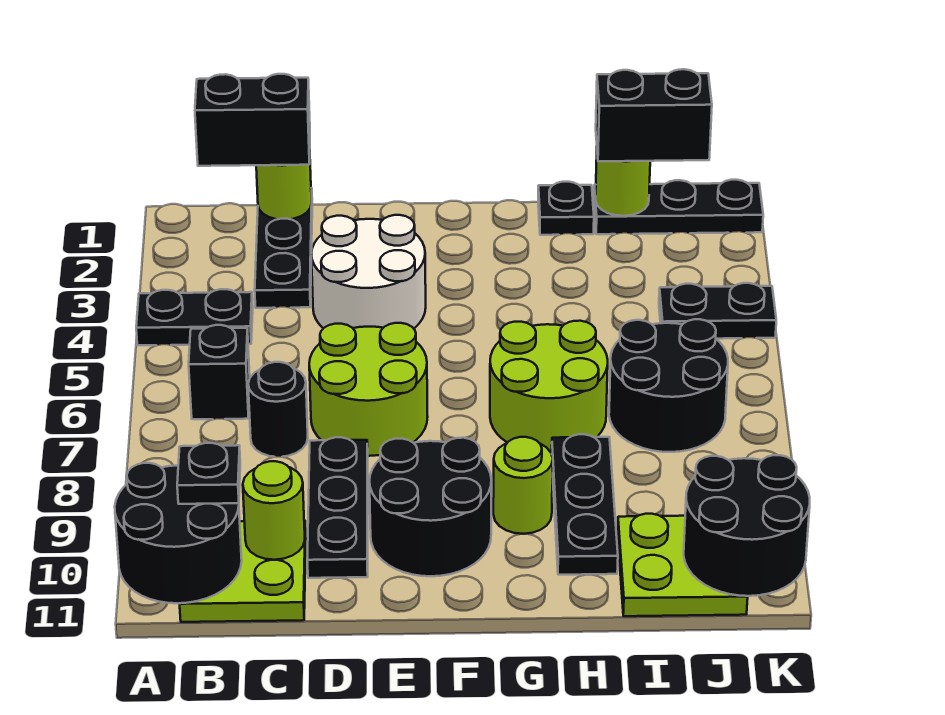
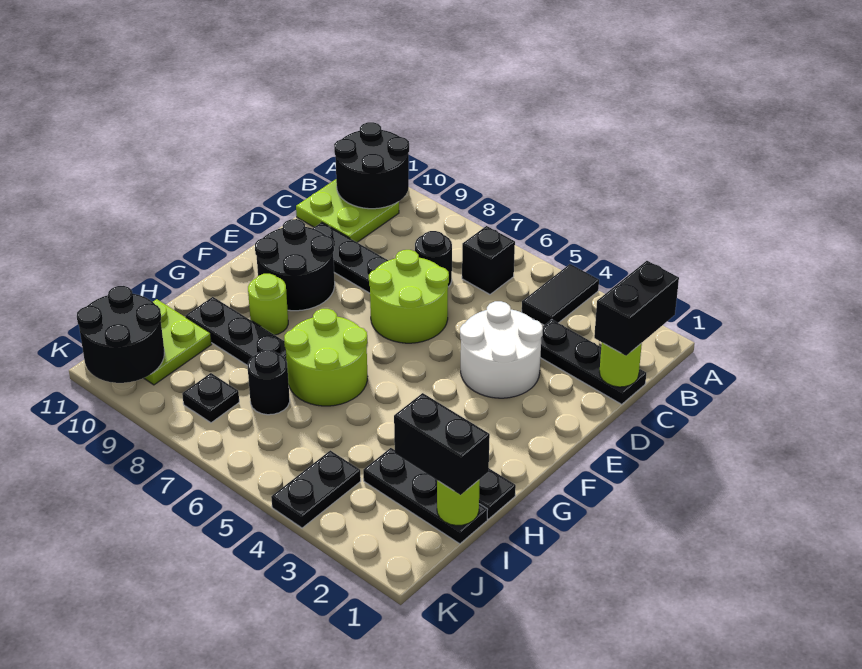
black 1x2 plate [136,289,253,345] -> black 1x2 tile [522,264,599,325]
black 1x1 plate [177,443,240,504] -> black 1x1 plate moved to [182,373,239,423]
lime 1x1 round brick [243,461,305,560] -> none
black 1x3 plate [594,180,763,234] -> black 1x3 plate turned to [363,448,488,544]
black 1x2 brick [596,69,712,161] -> black 1x2 brick turned to [394,393,490,495]
black 2x2 round brick [609,319,728,452] -> black 1x1 round brick [248,350,290,415]

